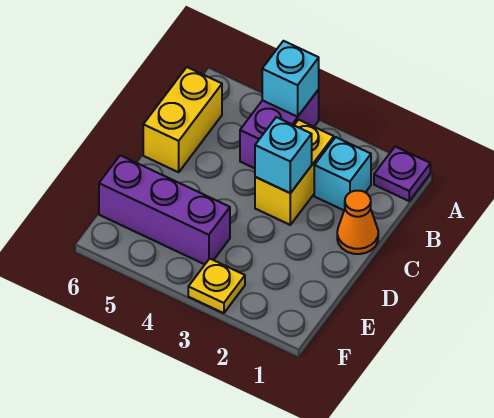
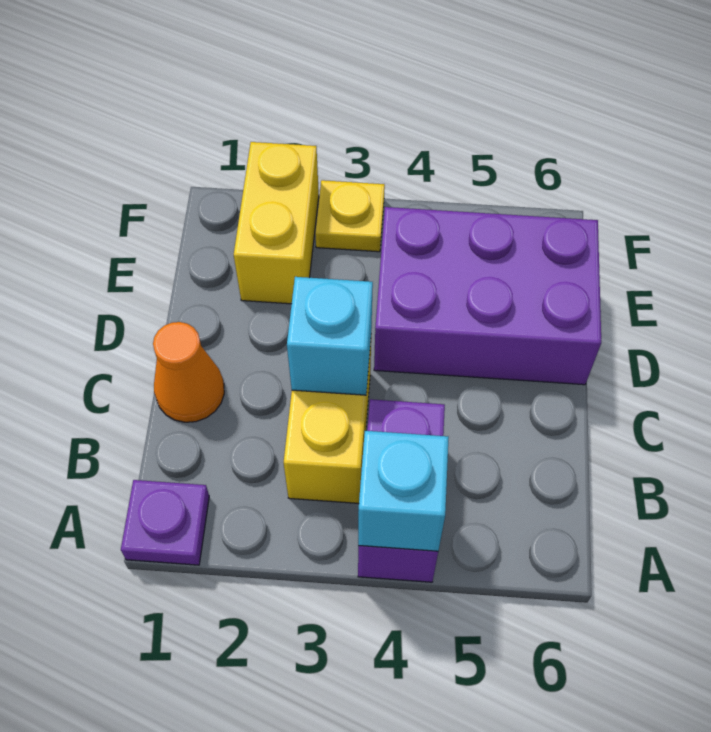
cyan 1x1 brick [314,137,371,210] -> none
yellow 1x2 brick [143,67,222,172] -> yellow 1x2 brick moved to [234,142,319,304]
purple 1x3 brick [99,155,230,264] -> purple 2x3 brick [374,207,601,385]

